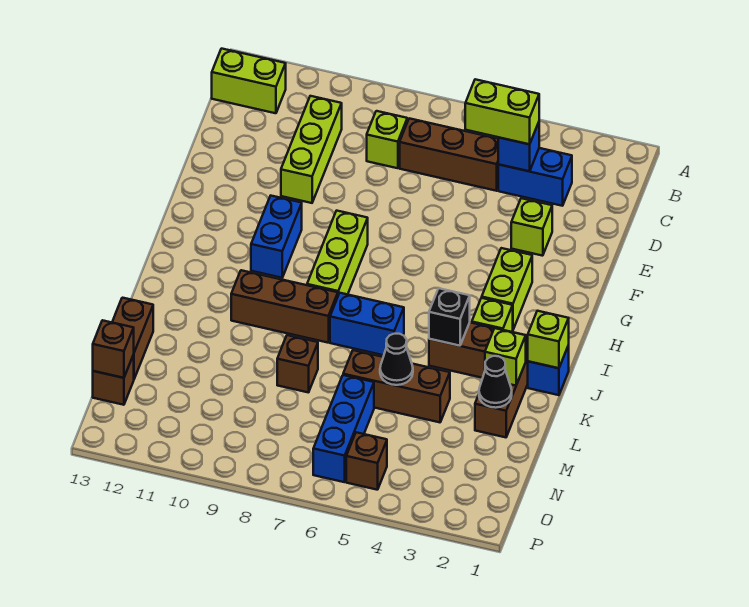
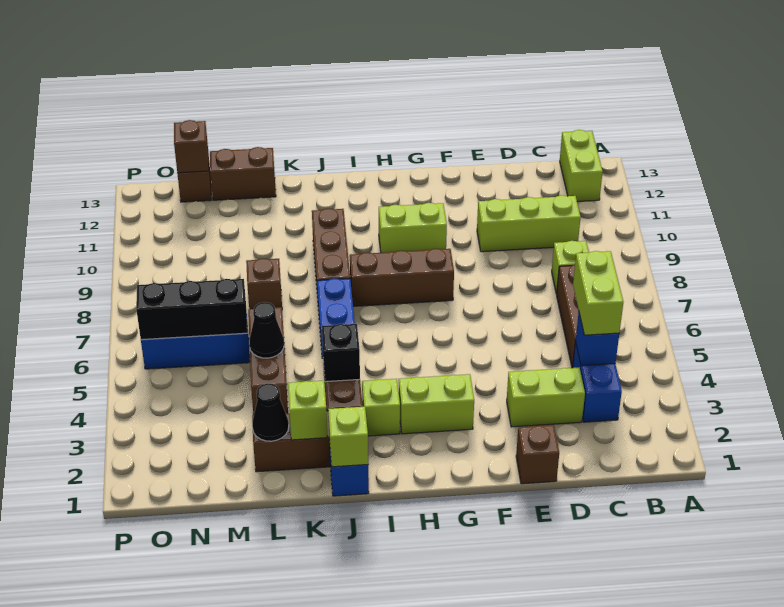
lime 1x1 brick [511,198,552,256] -> lime 1x2 brick [507,368,585,427]
lime 1x3 brick [307,211,368,295] -> brown 1x3 brick [350,248,454,306]
blue 1x2 brick [251,196,302,278] -> lime 1x2 brick [379,203,447,253]
none -> black 1x3 brick [136,279,247,340]
brown 1x1 brick [346,432,387,490] -> brown 1x1 brick moved to [516,425,559,484]

